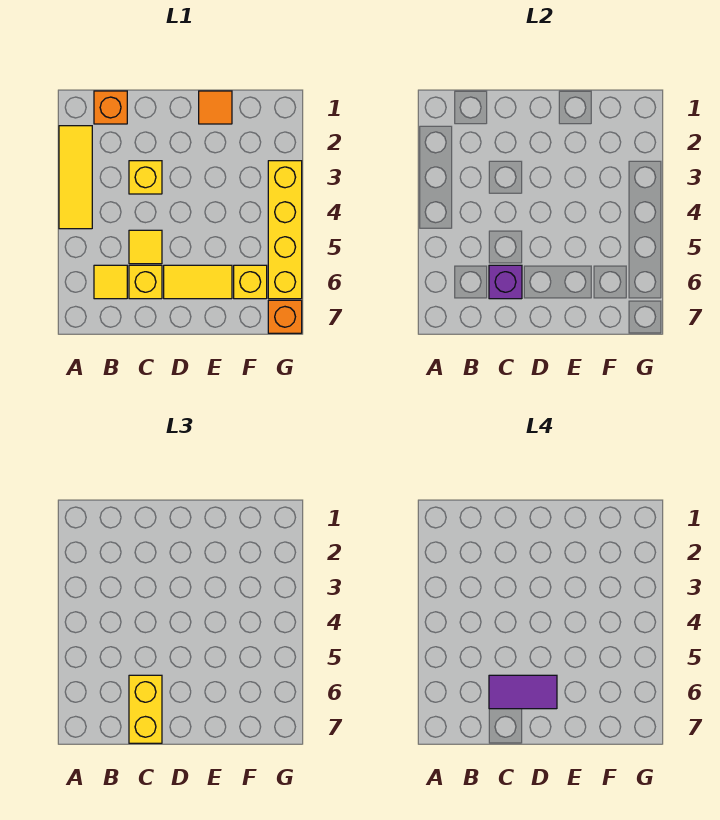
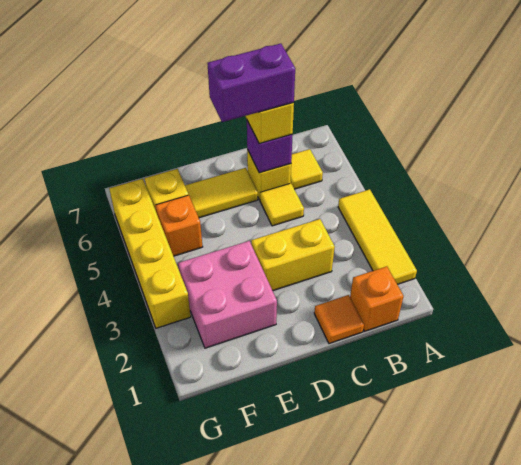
yellow 1x1 brick [129,161,162,194] -> yellow 1x2 brick [251,219,335,291]
purple 1x2 tile [489,675,557,709] -> purple 1x2 brick [207,43,295,122]
orange 1x1 tile [199,91,232,124] -> orange 1x1 tile moved to [314,295,364,344]
none -> pink 2x2 brick [178,241,277,348]
orange 1x1 brick [268,300,302,333] -> orange 1x1 brick moved to [155,195,203,256]

